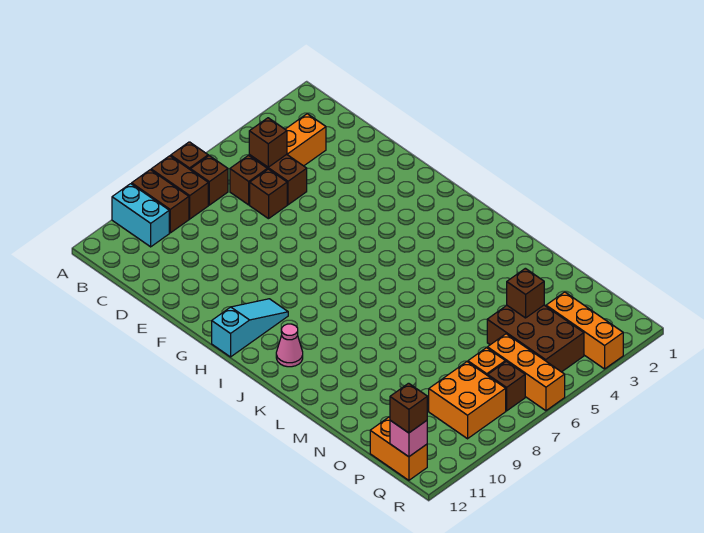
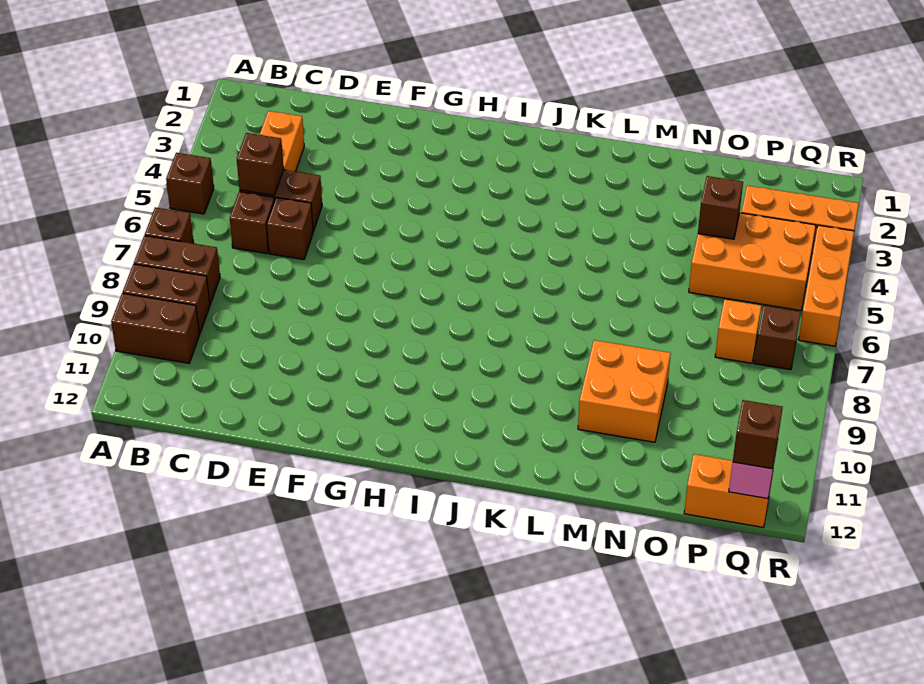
cyan 1x2 brick [112,184,169,247] -> brown 1x2 brick [111,293,200,363]
brown 1x1 brick [191,156,228,205] -> brown 1x1 brick moved to [166,153,214,214]
cyan 1x3 slope [212,299,288,357] -> none
pink 1x1 cone [276,324,303,367] -> none
brown 2x3 brick [487,305,584,372] -> orange 2x3 brick [689,213,816,310]
orange 1x3 brick [487,334,565,411] -> orange 1x3 brick turned to [798,225,854,346]
orange 2x2 brick [429,362,506,439] -> orange 2x2 brick moved to [578,340,671,442]

